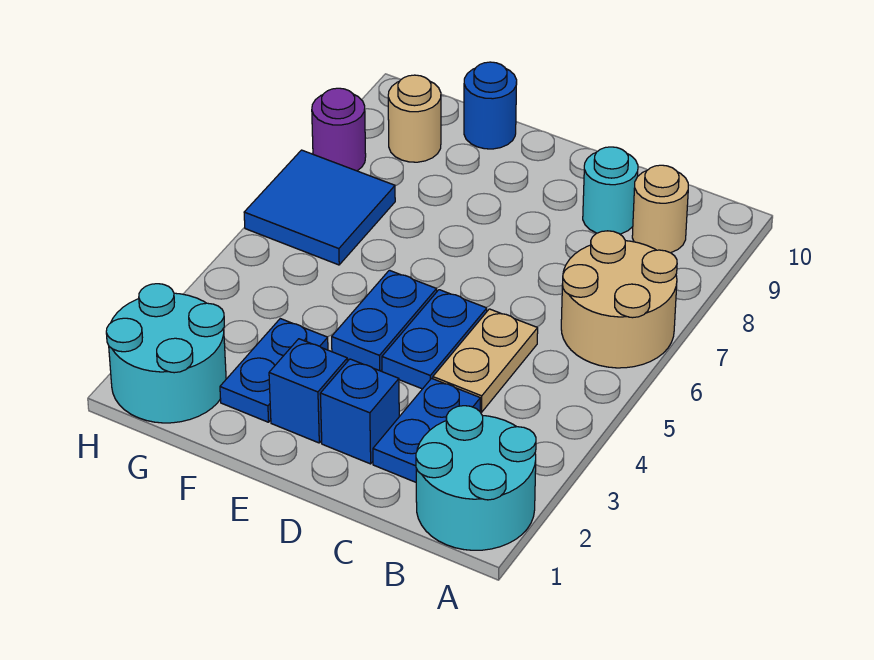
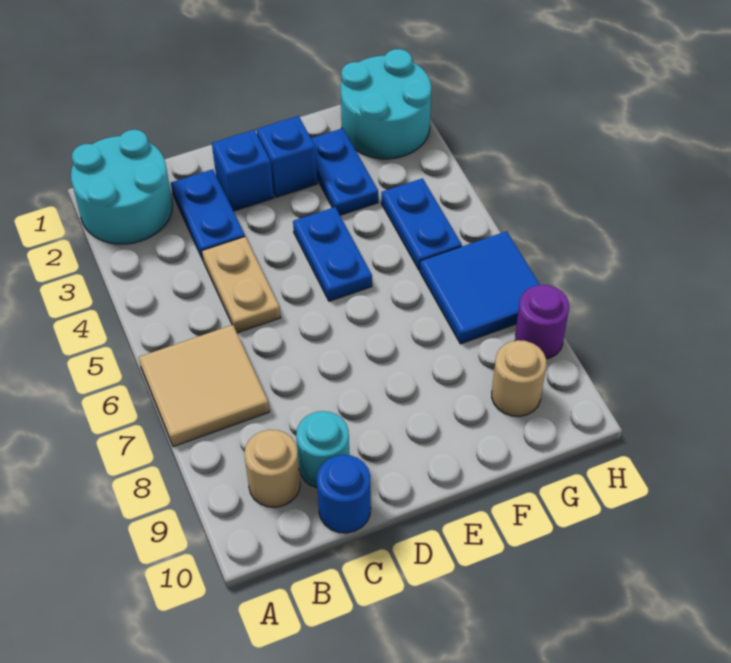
tan 2x2 round brick [561,231,677,368] -> tan 2x2 tile [139,325,269,447]
blue 1x2 plate [382,290,487,389] -> blue 1x2 plate moved to [381,178,462,270]
blue 1x1 round brick [464,62,517,149] -> blue 1x1 round brick moved to [317,455,371,533]

